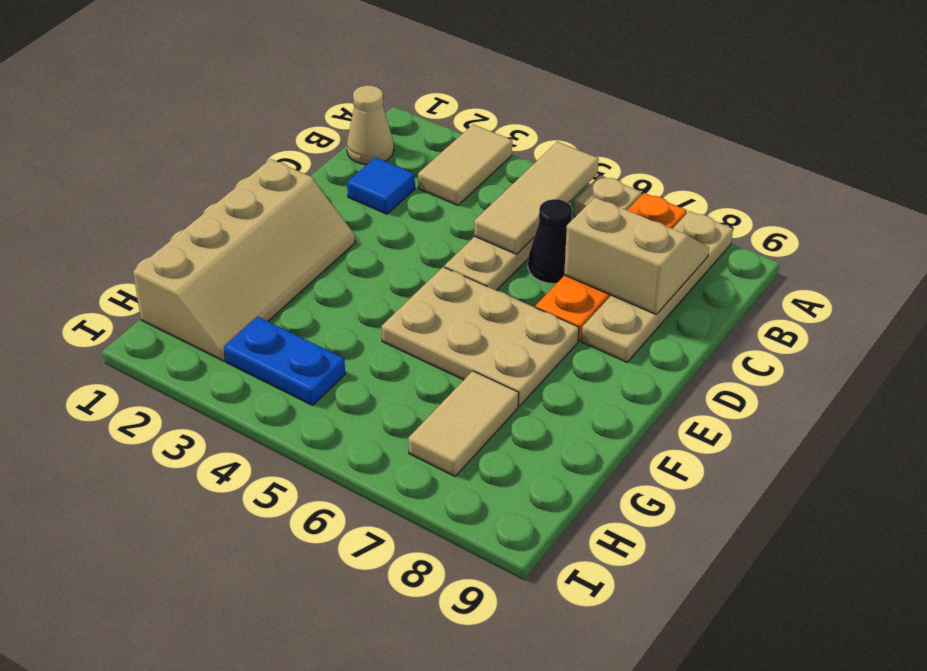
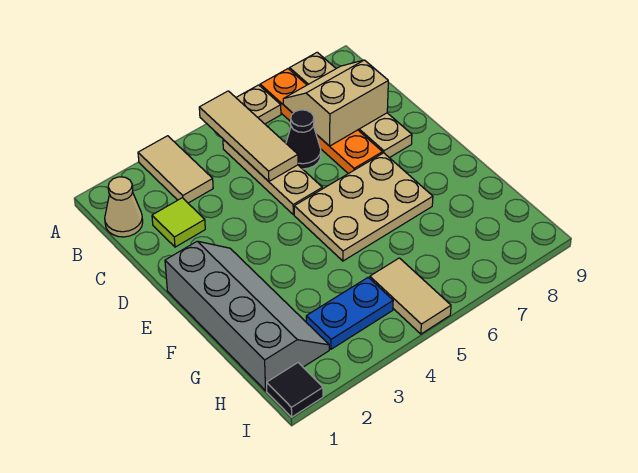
blue 1x1 tile [347,157,415,214] -> lime 1x1 tile [152,198,205,247]
tan 2x4 slope [133,159,355,361] -> grey 2x4 slope [165,241,329,391]
tan 1x2 tile [408,371,519,476] -> tan 1x2 tile moved to [370,258,451,334]
none -> black 1x1 tile [267,363,323,417]

